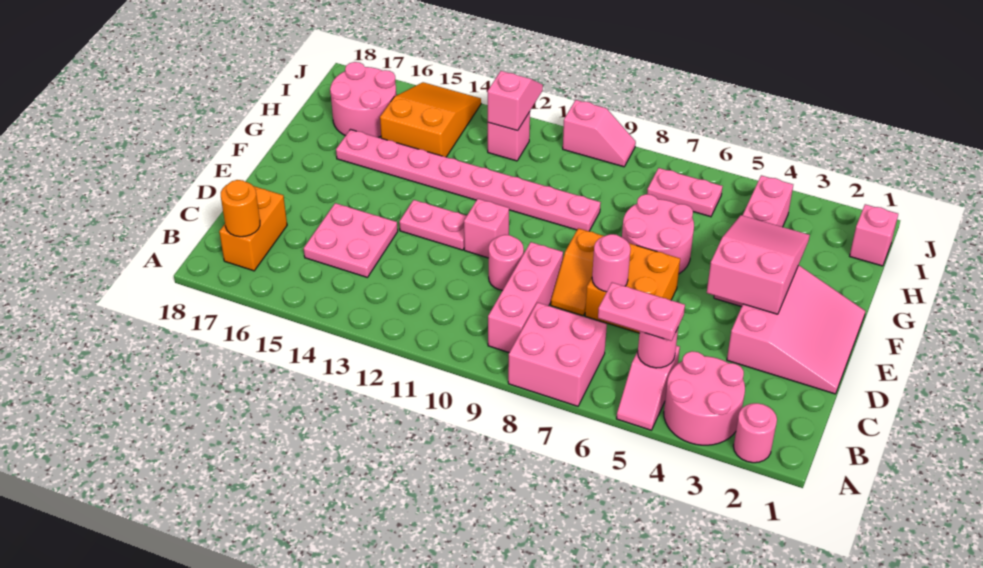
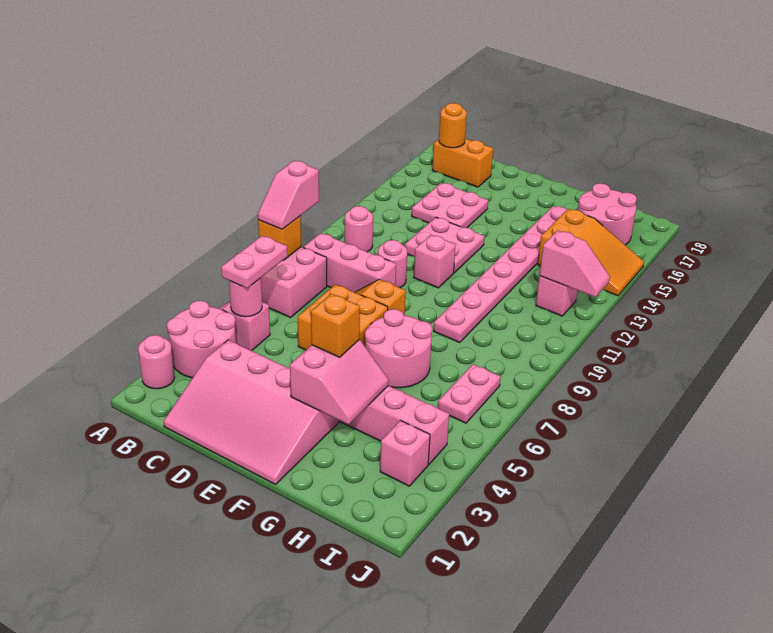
none -> orange 1x1 brick [258,216,301,260]
pink 3x3 slope [727,265,865,394] -> pink 3x4 slope [164,340,339,484]
pink 1x1 round brick [592,234,630,292] -> pink 1x1 round brick moved to [345,206,373,252]
pink 2x3 slope [707,215,810,314] -> pink 2x2 slope [290,340,389,424]
pink 1x2 plate [399,200,466,250] -> pink 2x2 plate [405,217,485,273]
none -> orange 1x1 brick [311,294,360,357]
pink 1x1 brick [850,204,898,266] -> pink 1x1 brick moved to [380,421,430,486]
pink 1x2 slope [563,100,636,167] -> pink 1x2 slope moved to [258,161,319,229]

